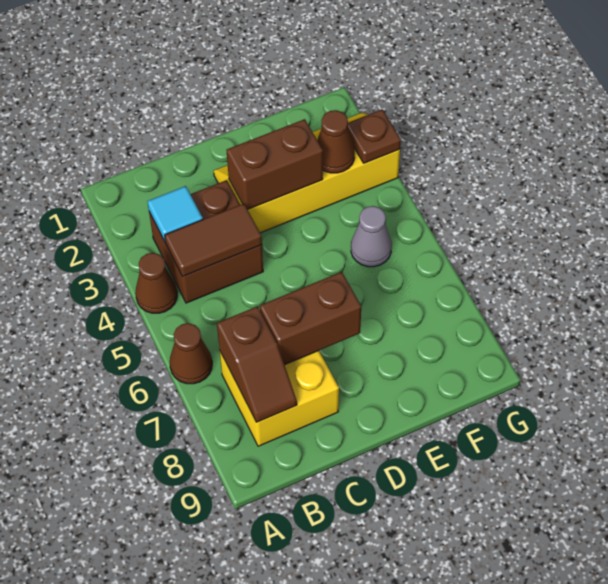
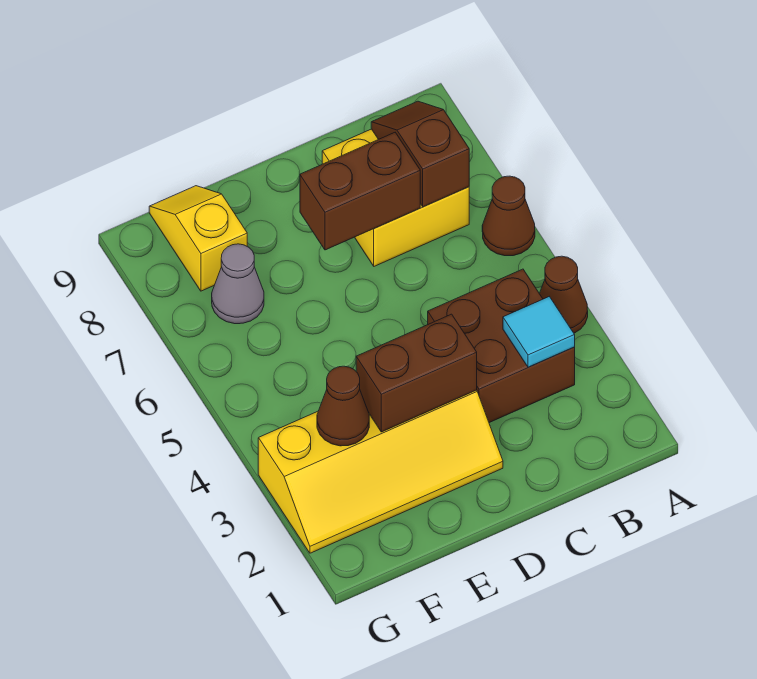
brown 1x2 tile [165,204,262,277] -> none
grey 1x1 cone [351,206,392,267] -> grey 1x1 cone moved to [212,244,264,324]
none -> yellow 1x2 slope [149,186,247,291]
brown 1x1 plate [348,109,401,163] -> none

